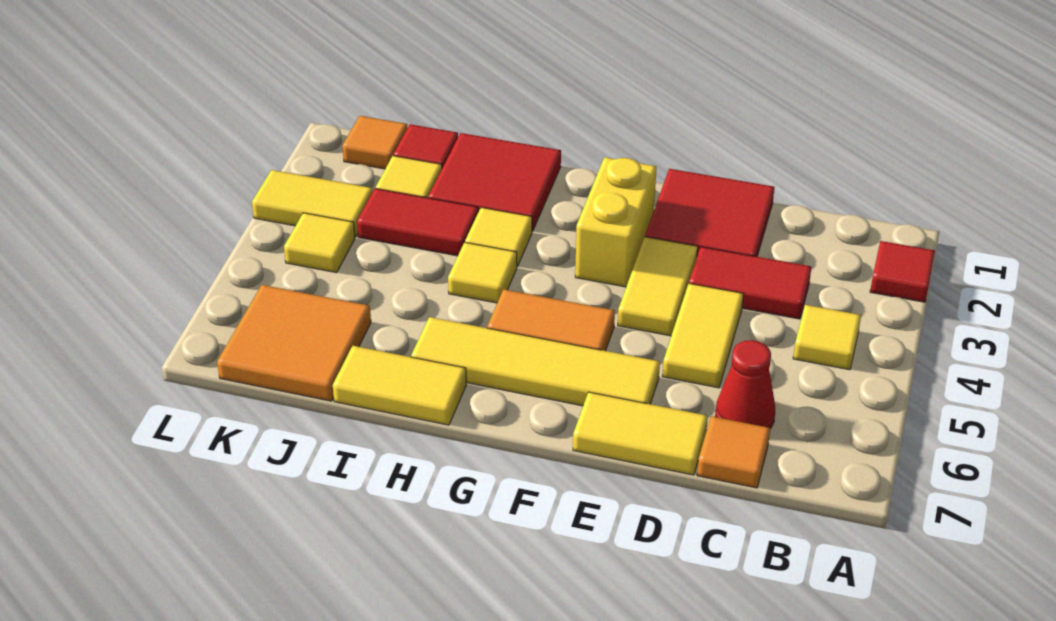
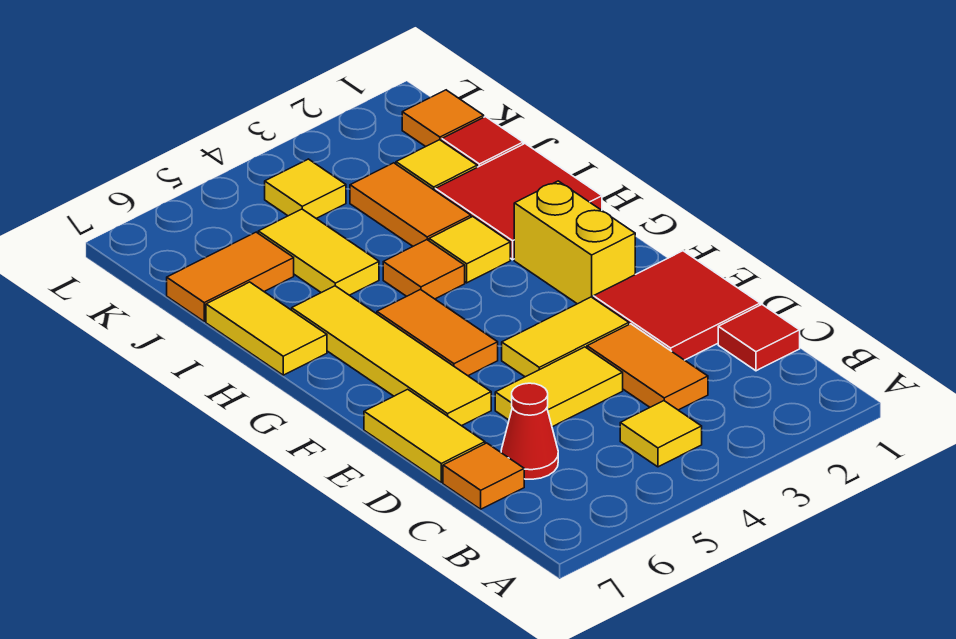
red 1x1 tile [870,241,935,302] -> red 1x1 tile moved to [718,305,800,371]
red 1x2 tile [689,247,811,319] -> orange 1x2 tile [587,324,708,410]
yellow 1x2 brick [575,157,656,287] -> yellow 1x2 brick turned to [514,181,635,304]
yellow 1x1 tile [448,242,517,303] -> orange 1x1 tile [383,240,465,299]
red 1x2 tile [357,188,478,256] -> orange 1x2 tile [350,163,471,246]
orange 2x2 tile [217,285,371,401] -> orange 1x2 tile [167,232,294,321]
yellow 1x2 tile [252,170,373,237] -> yellow 1x2 tile moved to [258,209,379,295]

